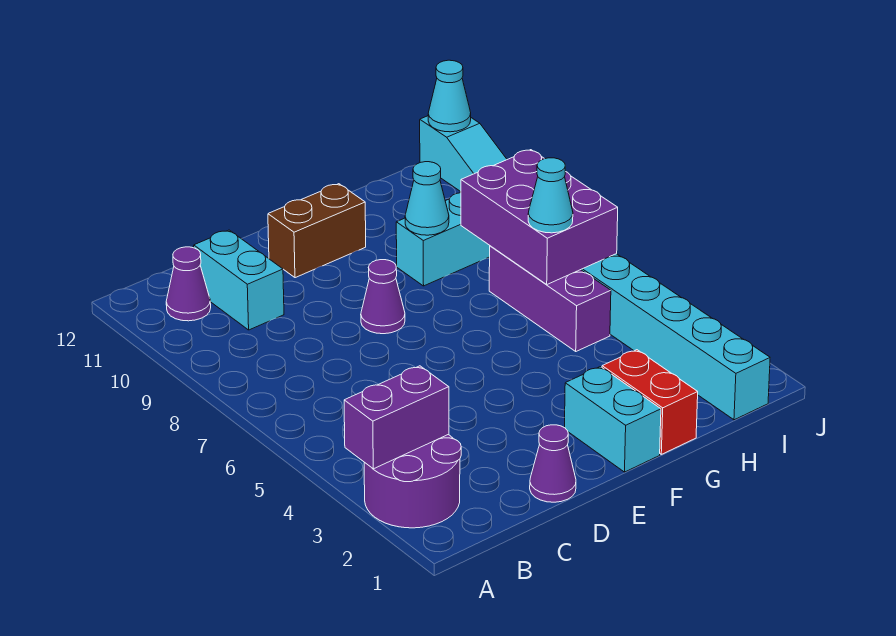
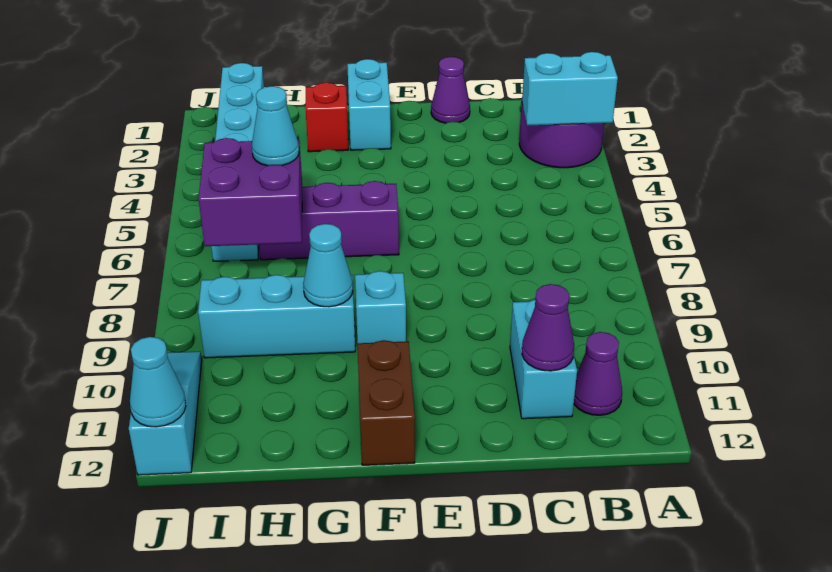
purple 1x2 brick [344,366,449,469] -> cyan 1x2 brick [522,52,618,126]
purple 1x1 cone [361,260,405,334] -> purple 1x1 cone moved to [522,284,574,371]
brown 1x2 brick [268,184,366,278] -> brown 1x2 brick turned to [357,340,415,465]
none -> cyan 1x1 brick [355,271,406,343]
red 1x2 brick [602,350,698,454] -> red 1x1 brick [305,82,349,152]
purple 1x3 brick [489,246,611,351] -> purple 1x3 brick turned to [259,181,399,260]
purple 2x3 brick [461,150,618,285] -> purple 2x2 brick [199,138,302,246]

